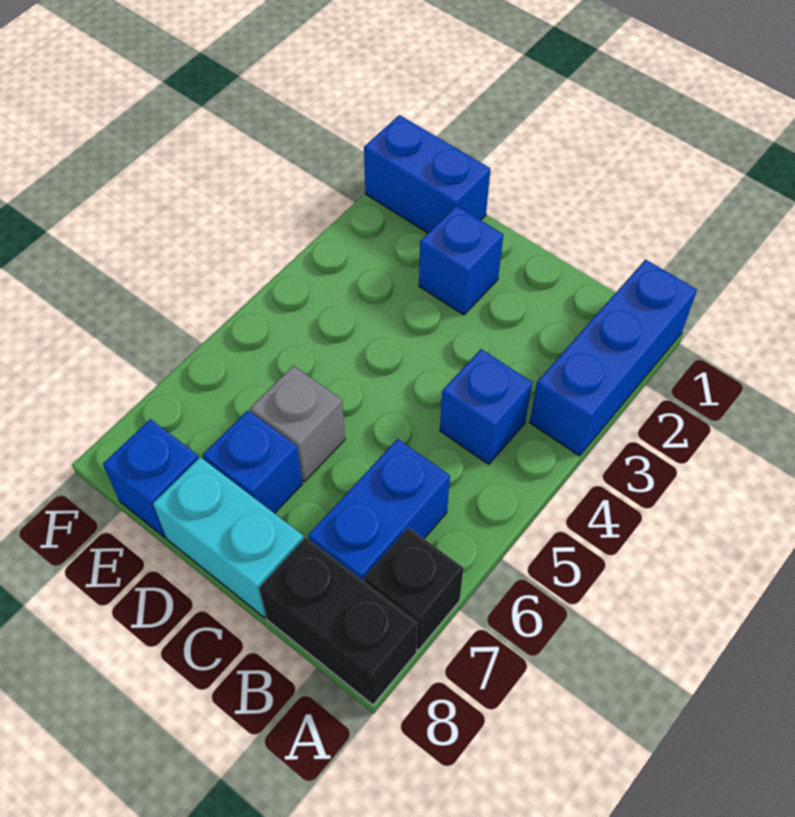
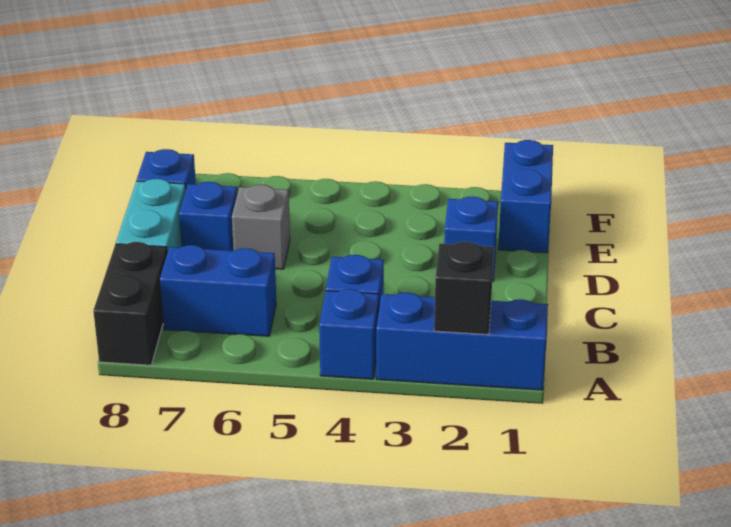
none -> blue 1x1 brick [319,289,379,379]
black 1x1 brick [364,528,463,650] -> black 1x1 brick moved to [434,242,494,335]

